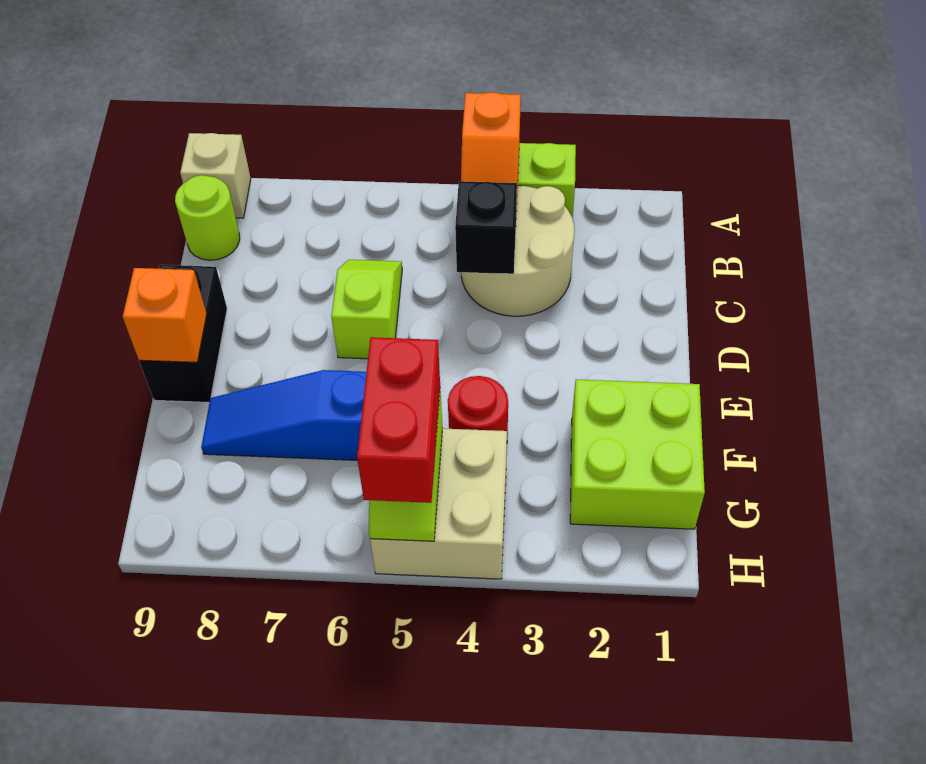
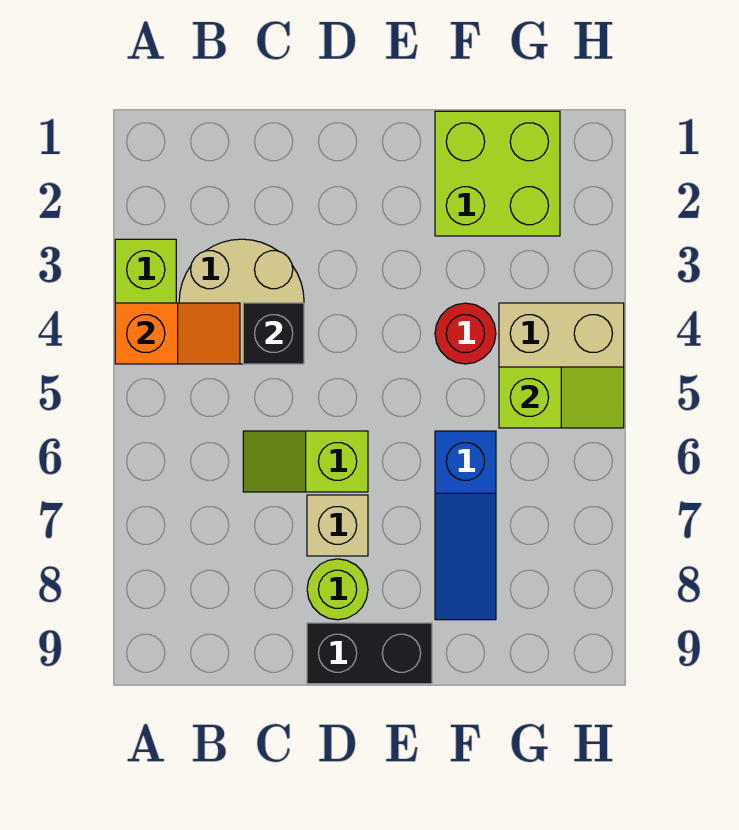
tan 1x1 brick [180,133,251,218] -> tan 1x1 brick moved to [307,495,368,556]
lime 1x1 round brick [175,175,240,260] -> lime 1x1 round brick moved to [307,559,368,620]
orange 1x1 brick [123,268,207,363] -> none
red 1x2 brick [357,337,440,503] -> none

